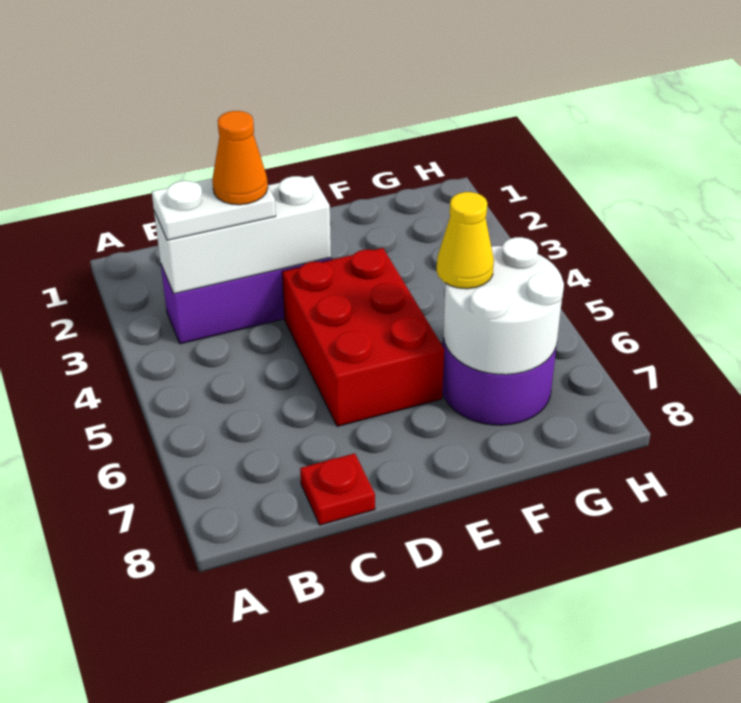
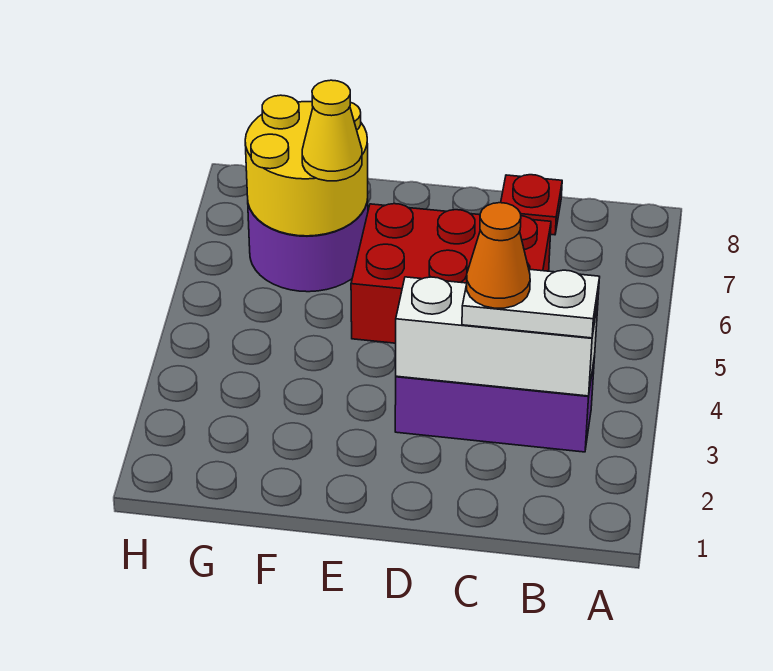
red 2x3 brick [282,248,444,427] -> red 2x3 brick turned to [351,204,551,343]
white 2x2 round brick [443,237,564,375] -> yellow 2x2 round brick [245,95,368,236]

